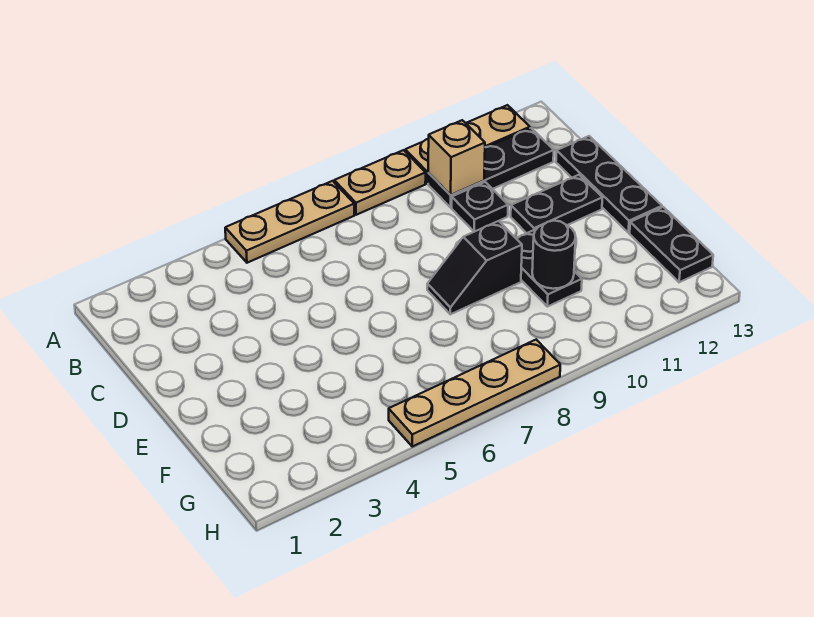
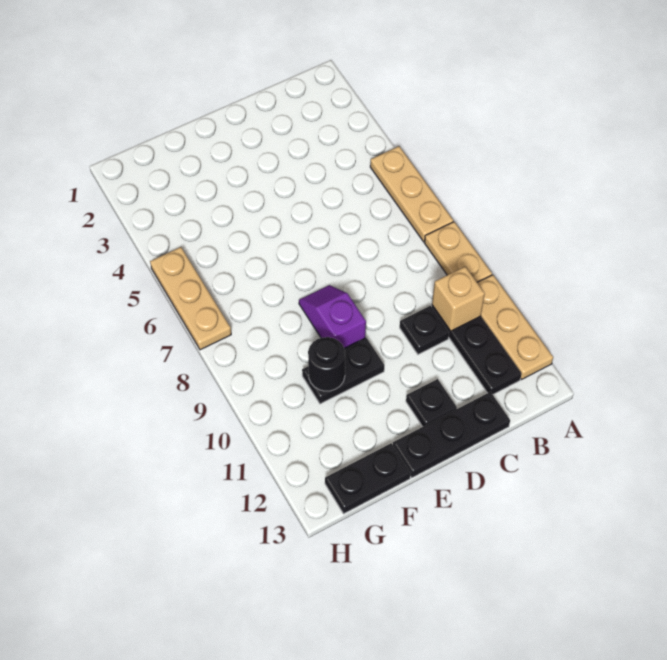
black 1x2 plate [511,175,602,233] -> black 1x1 plate [406,379,457,427]
black 1x2 slope [427,221,522,314] -> purple 1x2 slope [299,285,366,348]
tan 1x4 plate [389,340,560,447] -> tan 1x3 plate [150,247,231,350]

